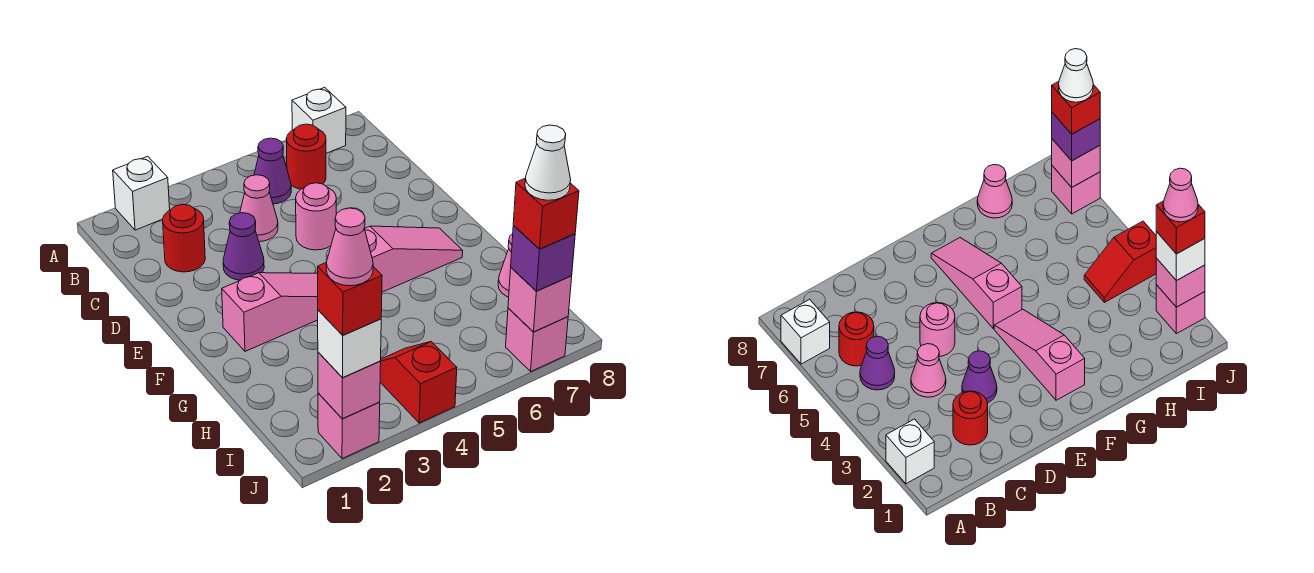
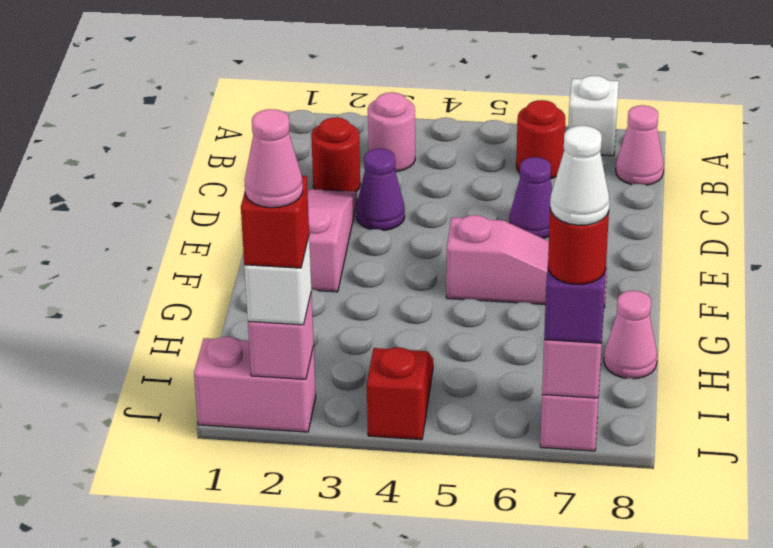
white 1x1 brick [113,156,170,230] -> none
purple 1x1 cone [254,138,291,204] -> purple 1x1 cone moved to [509,157,552,238]
pink 1x1 cone [240,175,278,242] -> pink 1x1 cone moved to [616,105,664,185]
pink 1x1 round brick [296,183,336,250] -> pink 1x1 round brick moved to [368,92,415,172]
pink 1x3 slope [222,273,318,351] -> pink 1x3 slope turned to [307,189,357,292]
pink 1x1 brick [318,393,380,459] -> pink 1x2 brick [194,337,316,432]
red 1x1 brick [513,179,579,249] -> red 1x1 round brick [548,208,609,284]

